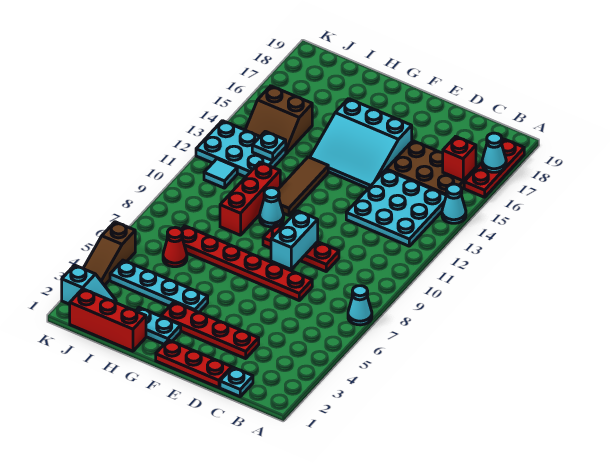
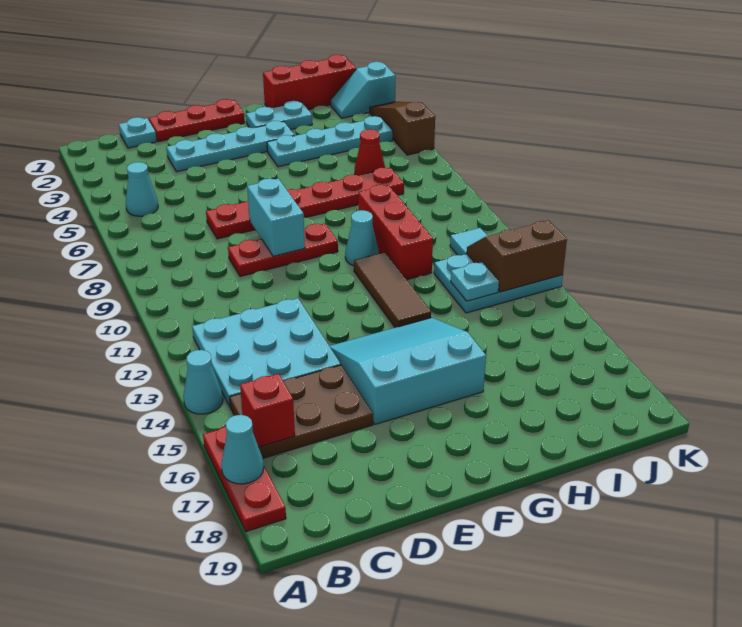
cyan 1x1 cone [348,286,372,325] -> cyan 1x1 cone moved to [126,162,158,216]
red 1x4 plate [161,302,259,359] -> cyan 1x4 plate [167,121,294,172]
brown 2x2 slope [245,86,312,154] -> brown 2x2 slope moved to [467,220,567,292]

